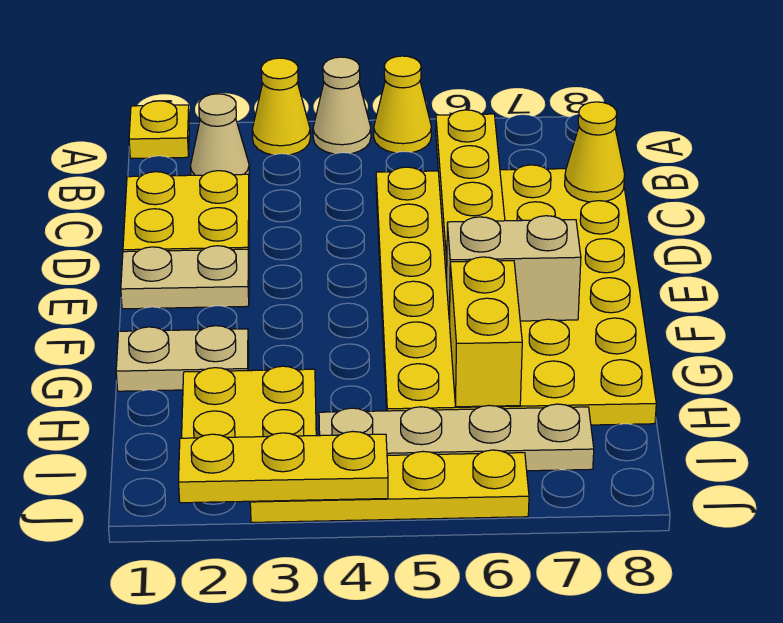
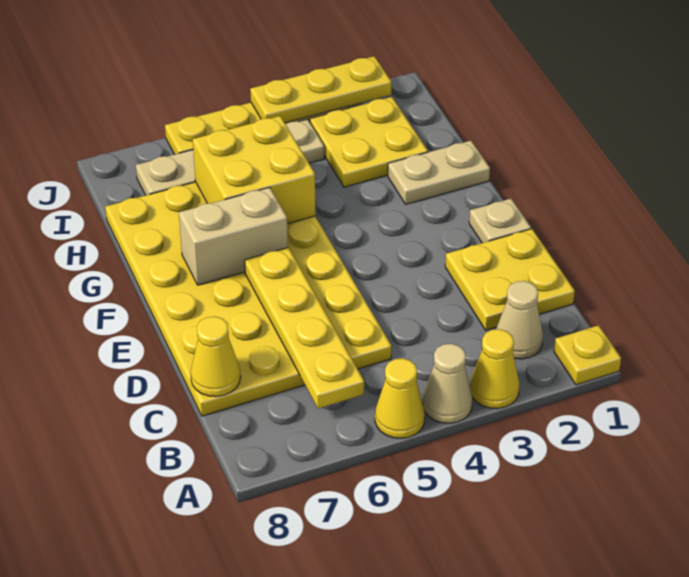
tan 1x2 plate [121,246,249,309] -> tan 1x1 plate [469,199,531,243]
yellow 1x2 brick [450,257,522,407] -> yellow 2x2 brick [193,116,316,224]

